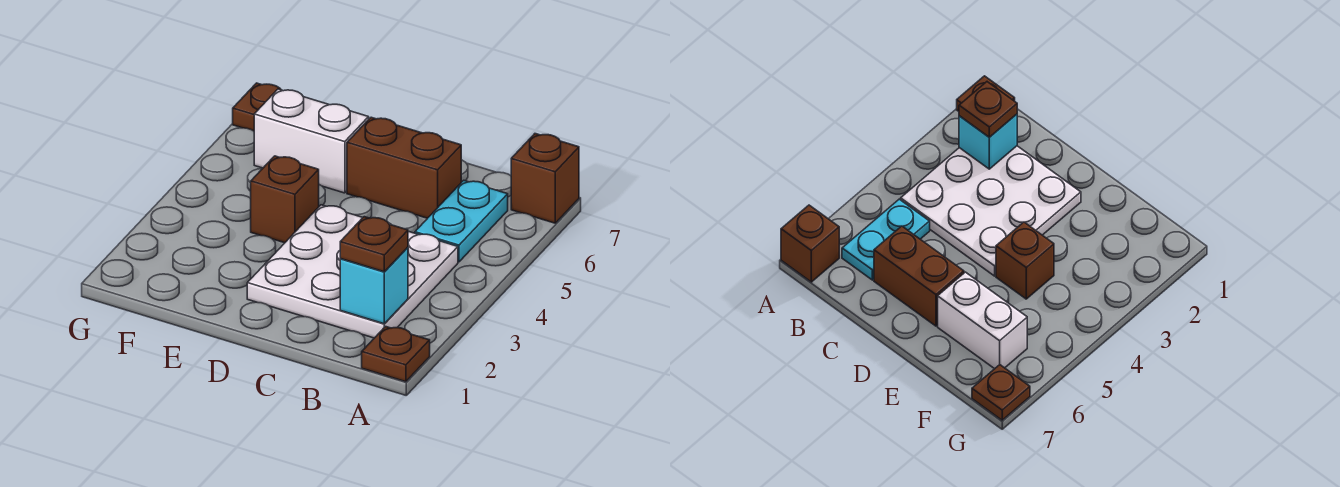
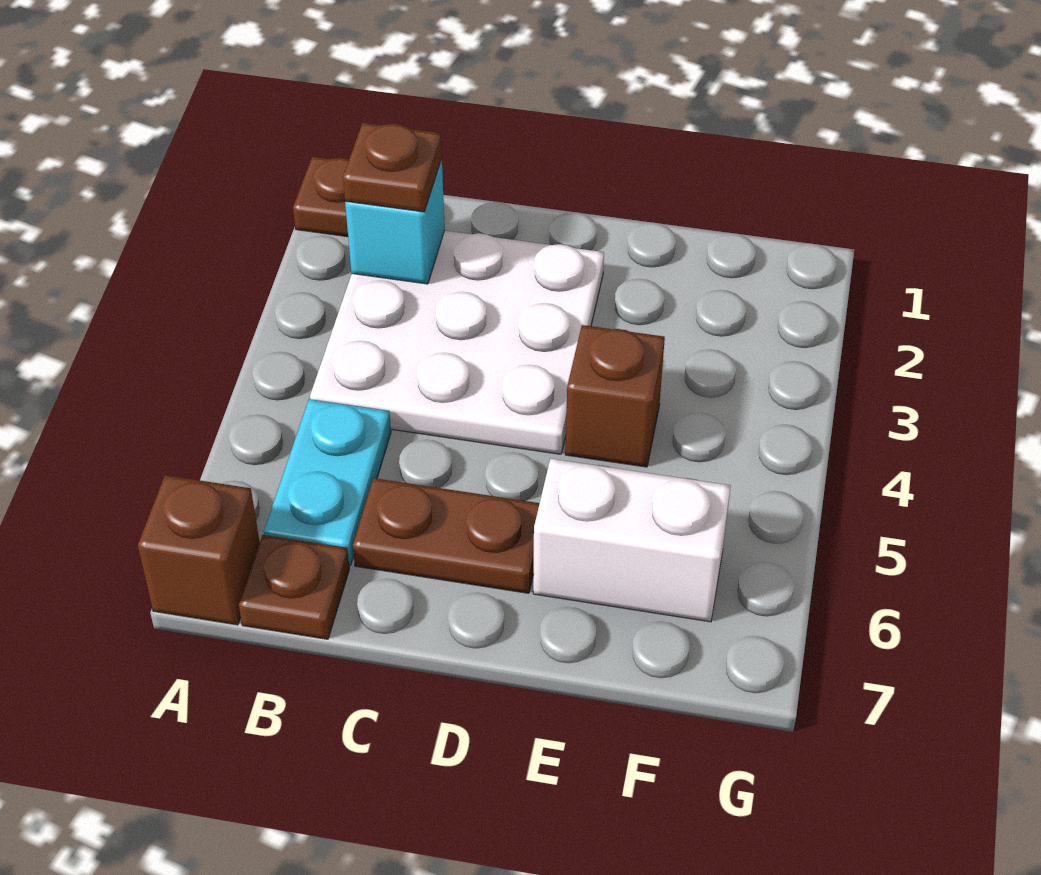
brown 1x2 brick [347,117,461,218] -> brown 1x2 plate [353,478,540,593]
brown 1x1 plate [233,83,281,131] -> brown 1x1 plate moved to [239,535,350,639]

